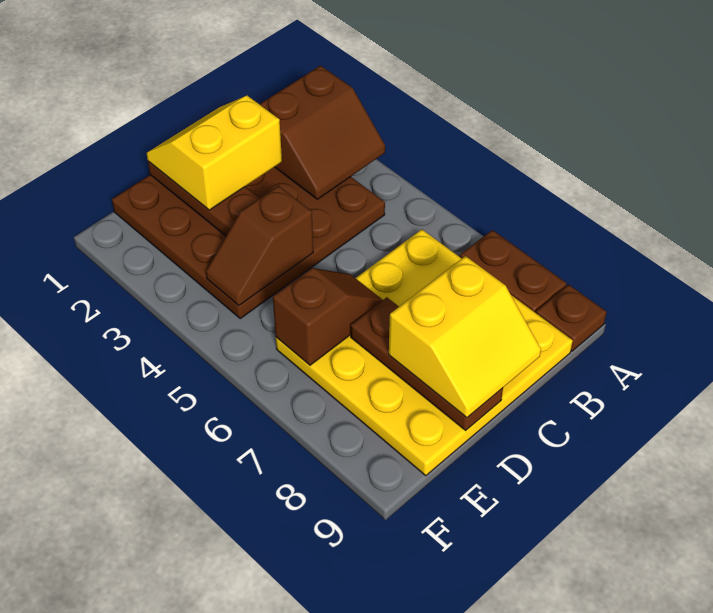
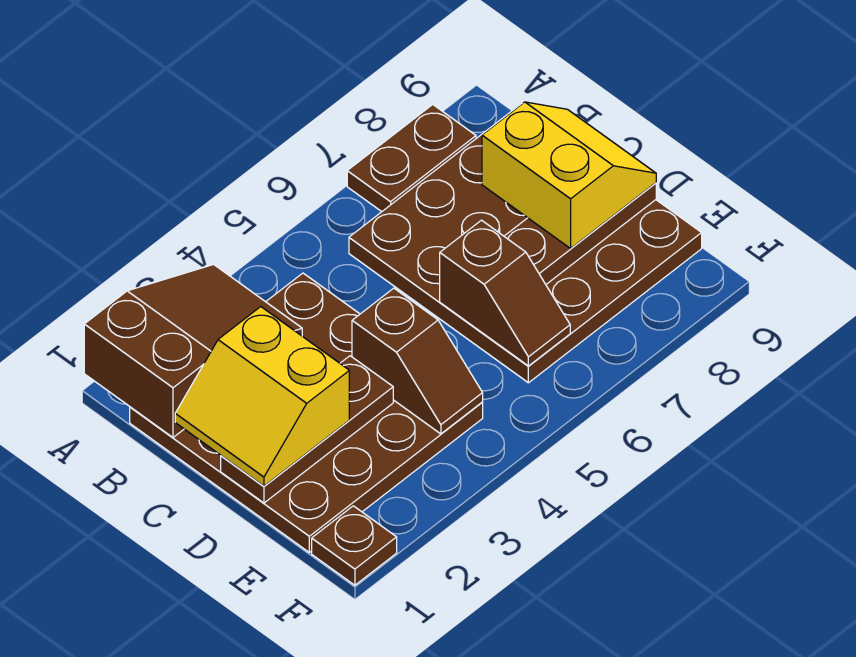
brown 2x2 slope [259,66,385,199] -> brown 2x3 slope [84,265,302,437]
brown 1x1 plate [536,285,607,351] -> brown 1x1 plate moved to [312,506,397,585]
yellow 4x4 plate [276,229,573,476] -> brown 4x4 plate [349,103,702,383]
brown 1x2 slope [273,268,382,365] -> brown 1x2 slope turned to [440,220,570,366]

